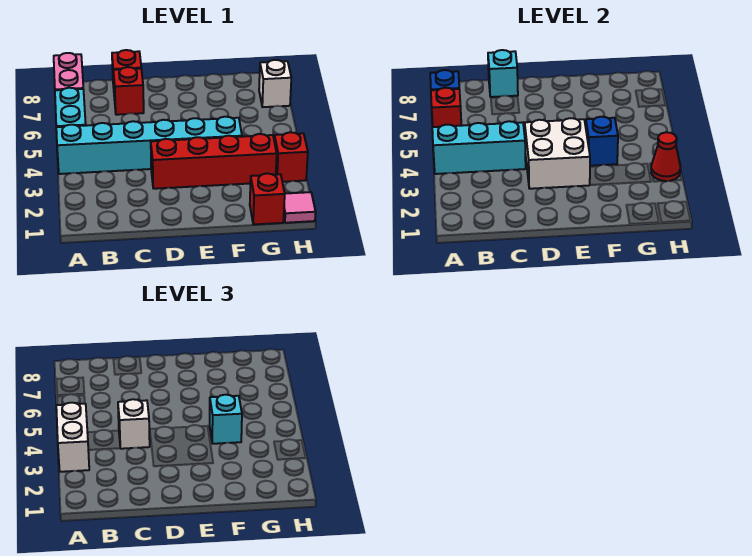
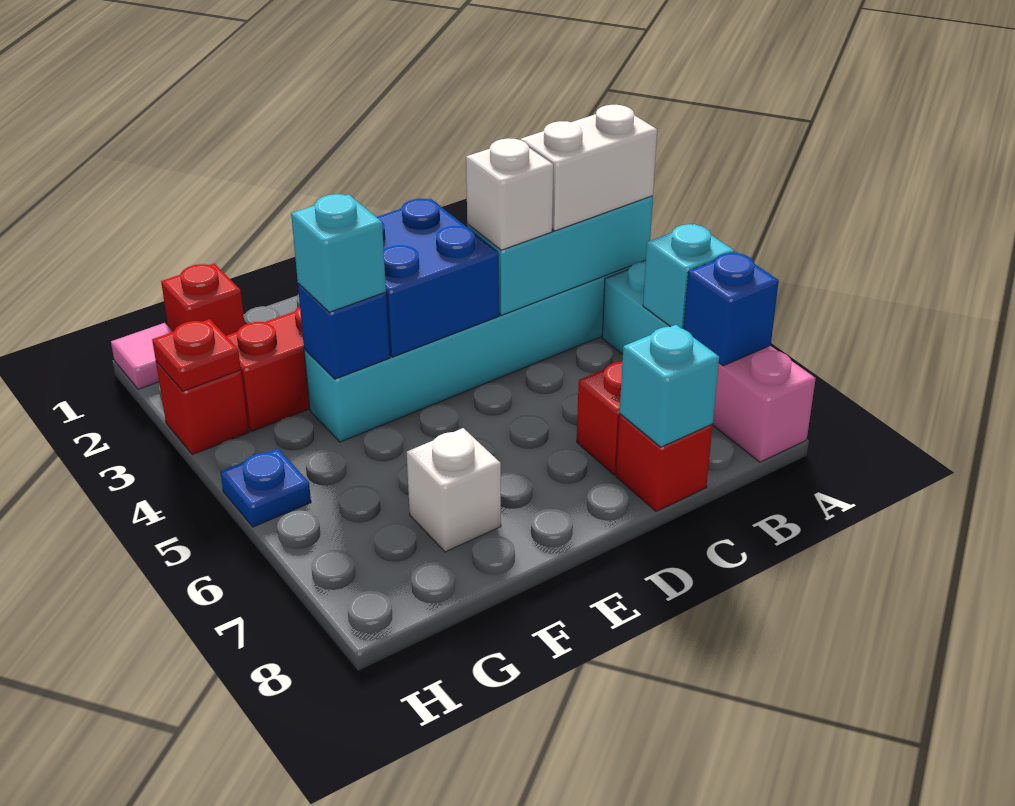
white 1x2 brick [56,403,89,472] -> white 1x2 brick turned to [520,105,657,231]
red 1x1 brick [431,88,461,127] -> cyan 1x1 brick [643,224,734,329]
white 2x2 brick [525,118,590,189] -> blue 2x2 brick [377,199,499,357]
red 1x1 cone [651,132,680,181] -> red 1x1 plate [152,319,241,391]
none -> blue 1x1 plate [220,449,311,527]
white 1x1 brick [259,60,291,107] -> white 1x1 brick moved to [407,428,501,552]

